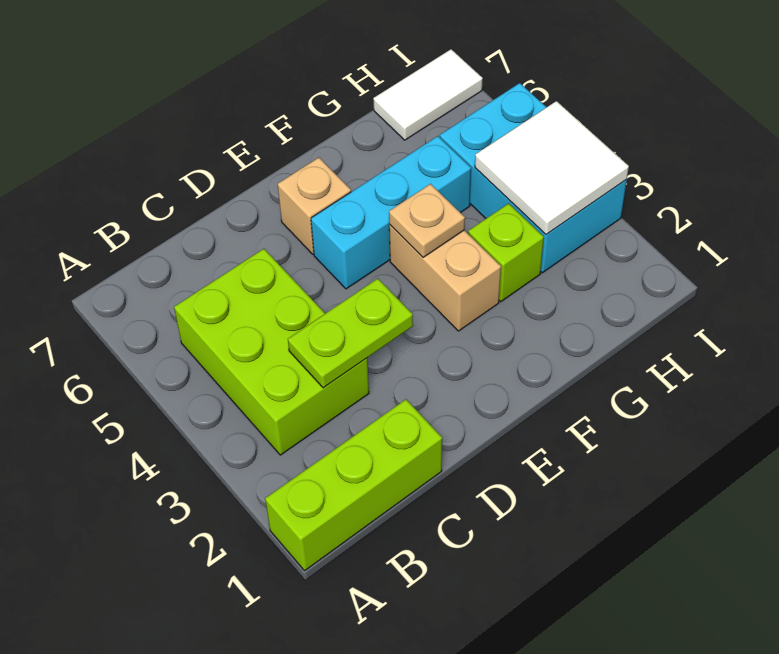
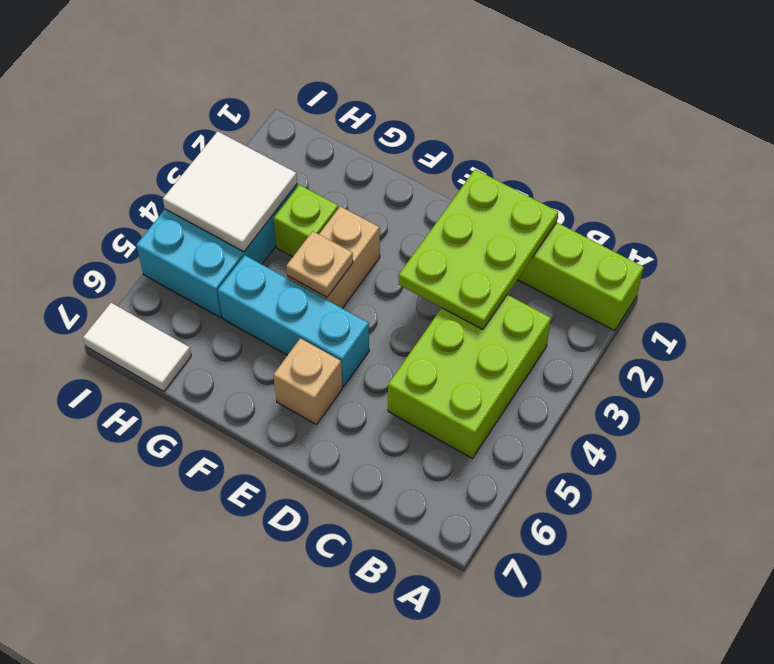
lime 1x2 plate [288,279,413,388] -> lime 2x3 plate [399,169,558,330]

